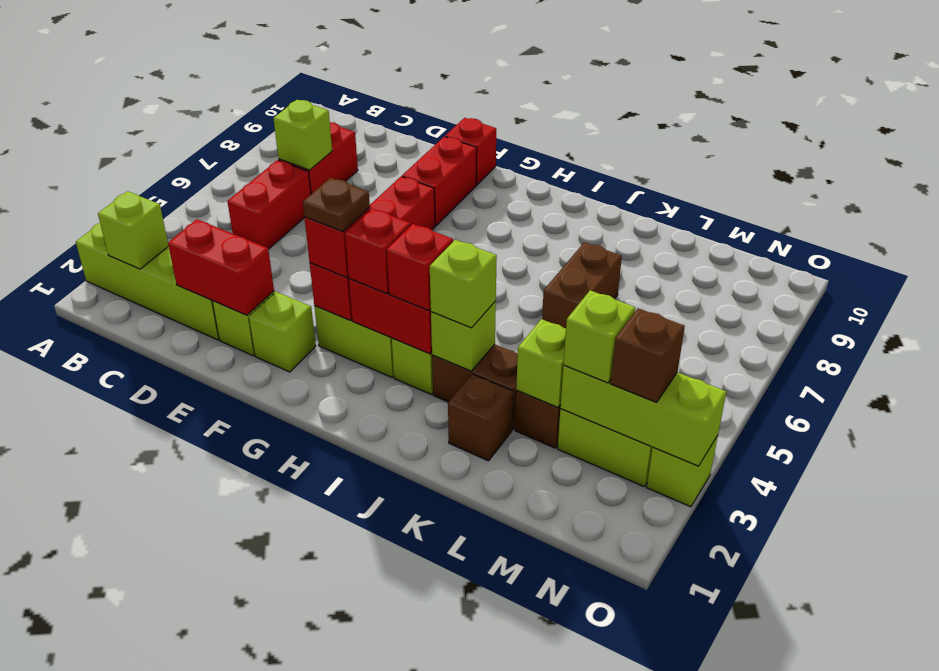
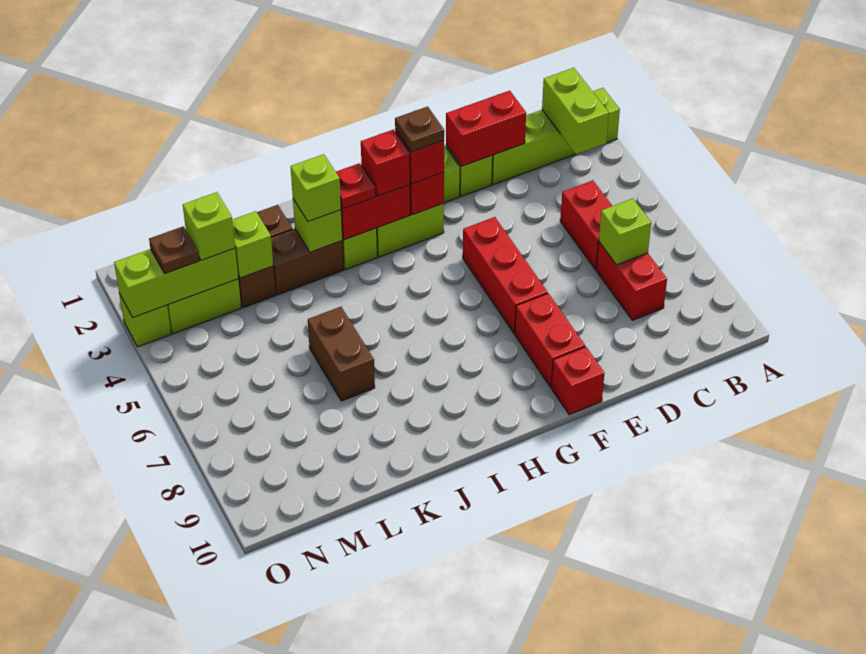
lime 1x1 brick [98,191,168,269] -> lime 1x2 brick [542,68,609,154]
red 1x1 brick [387,224,453,311] -> red 1x1 plate [336,163,376,209]
brown 1x1 brick [611,308,685,402] -> brown 1x1 plate [149,226,199,273]

